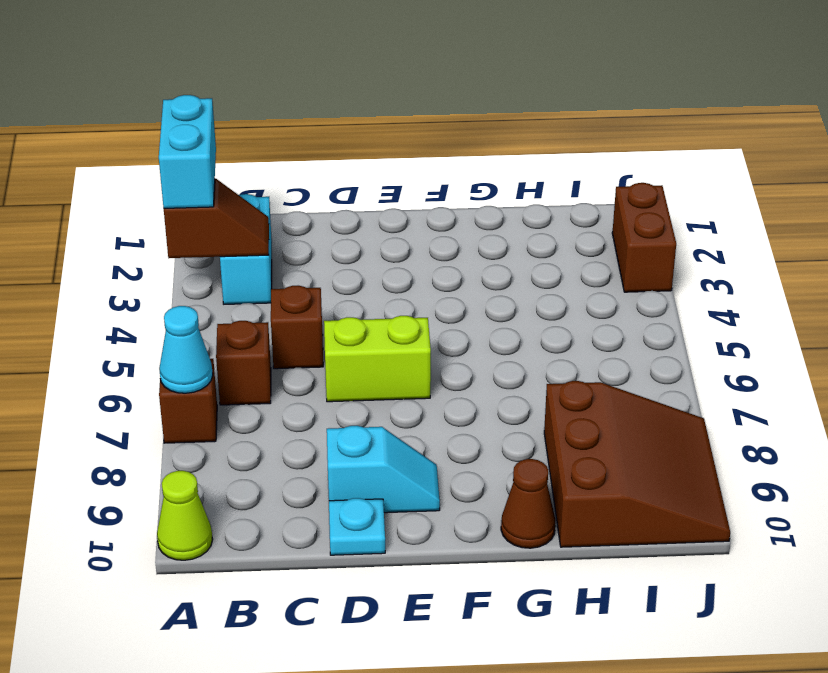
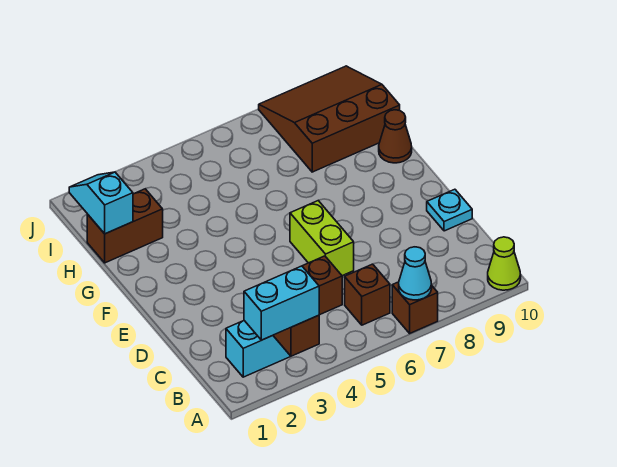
cyan 1x2 slope [327,426,440,513] -> cyan 1x2 slope moved to [69,172,133,234]
brown 1x2 brick [612,183,676,292] -> brown 1x2 brick moved to [87,189,163,263]

